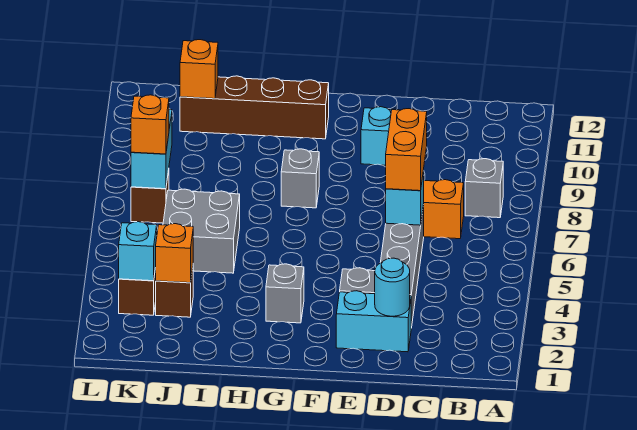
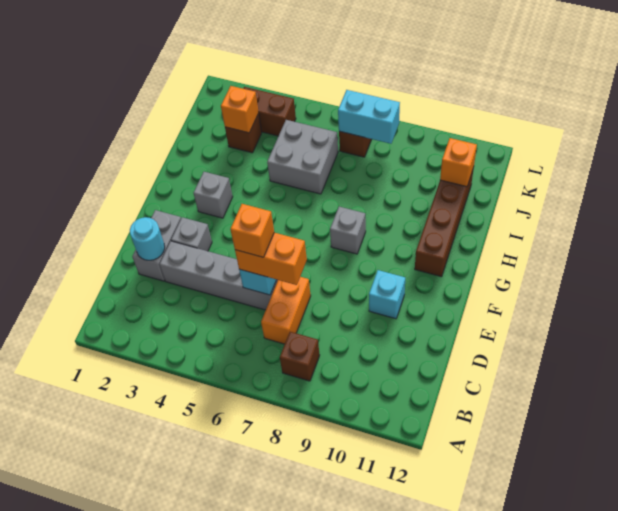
grey 1x1 brick [465,159,503,218] -> brown 1x1 brick [280,332,320,381]
cyan 1x2 brick [336,291,411,352] -> grey 1x2 brick [132,210,181,281]
cyan 1x1 brick [119,222,157,281] -> none
orange 1x1 brick [131,95,169,154] -> orange 1x1 brick moved to [230,204,274,257]

